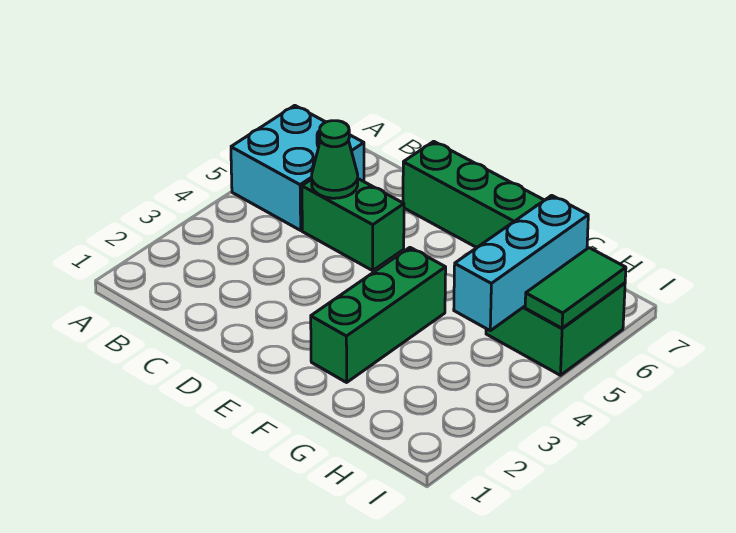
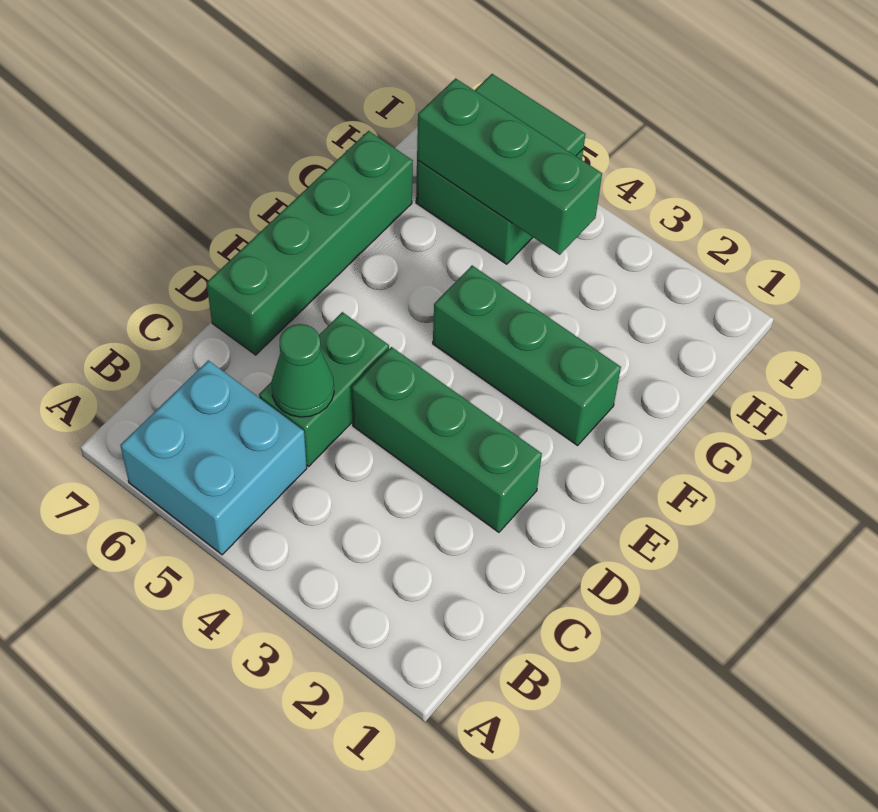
none -> green 1x3 brick [352,347,542,532]
cyan 1x3 brick [454,195,588,331] -> green 1x3 brick [417,78,602,255]

